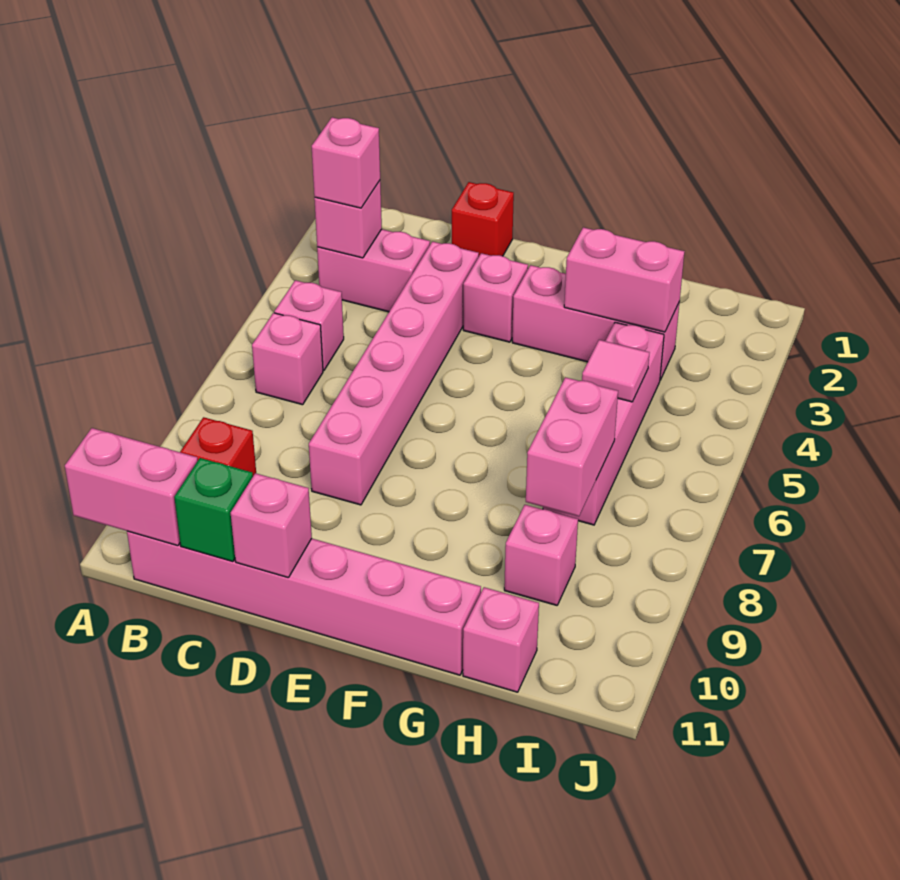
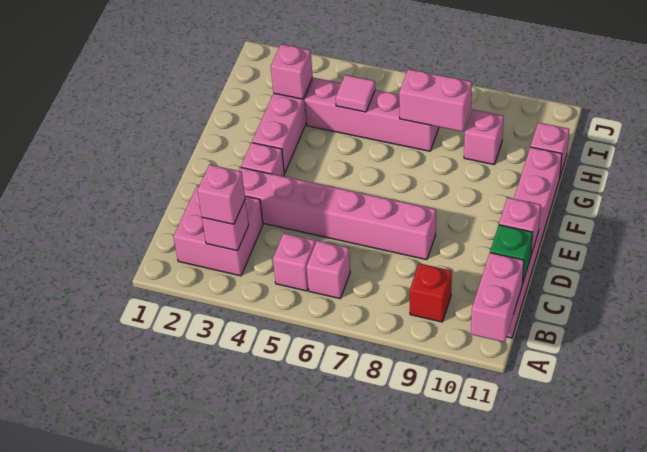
pink 1x2 brick [317,229,430,312] -> pink 2x2 brick [173,186,263,276]
red 1x1 brick [452,182,514,256] -> none
pink 1x2 brick [564,227,685,332] -> pink 1x1 brick [271,44,313,99]

